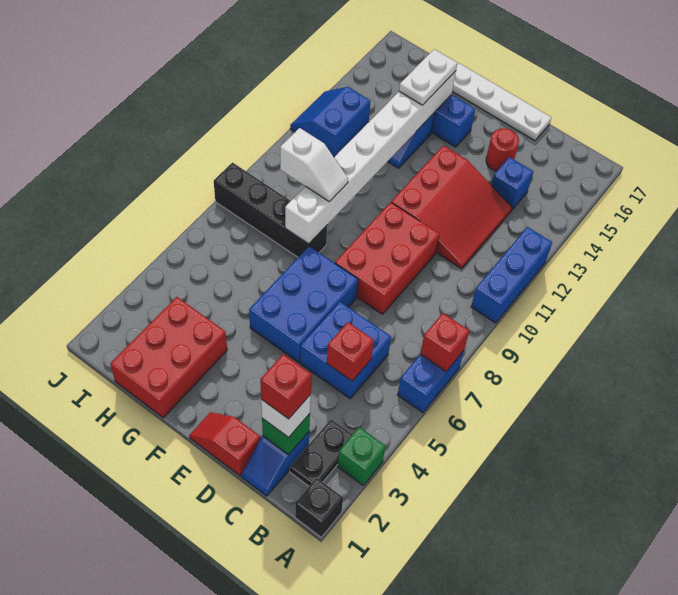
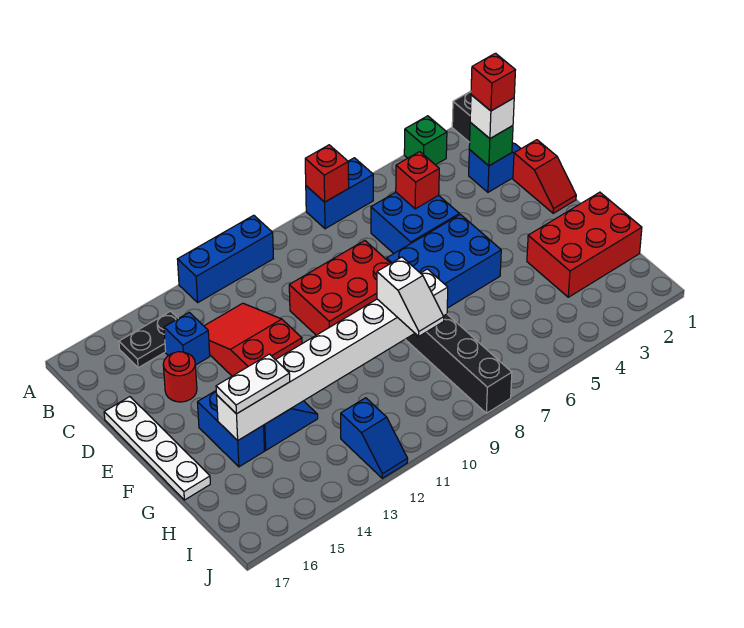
black 1x2 plate [290,419,352,486] -> black 1x2 plate moved to [119,311,178,368]
red 3x3 slope [391,145,512,269] -> red 2x3 slope [204,303,302,376]
white 1x2 slope [280,128,348,202] -> white 1x2 slope turned to [377,257,444,336]
blue 2x2 slope [290,87,371,157] -> blue 1x2 slope [341,398,408,478]

